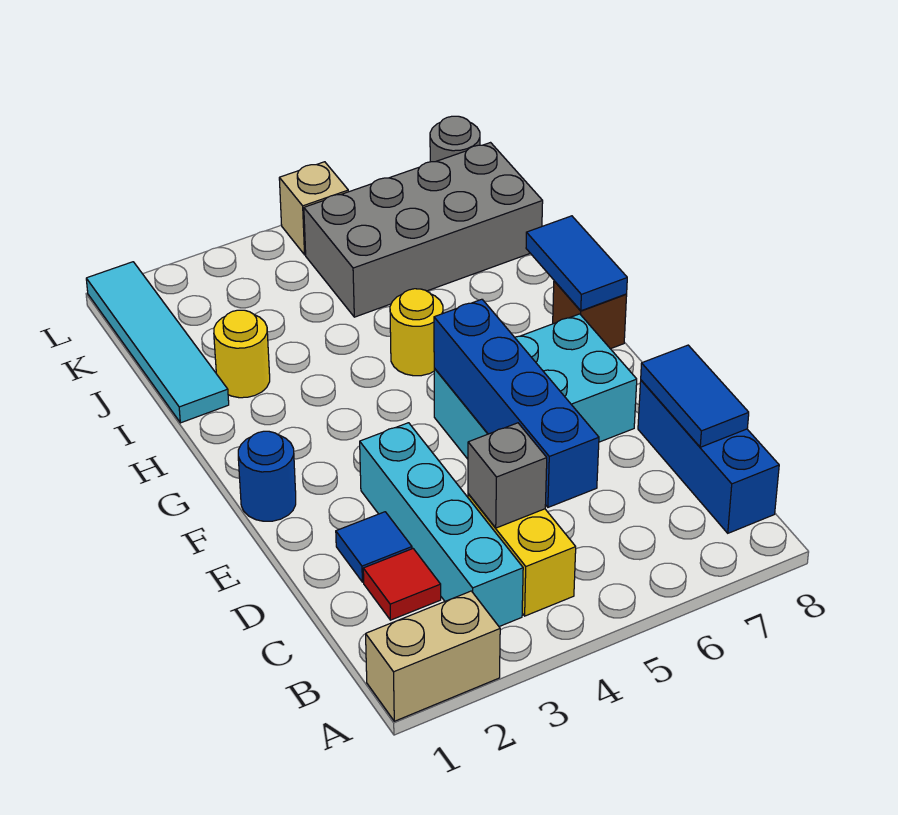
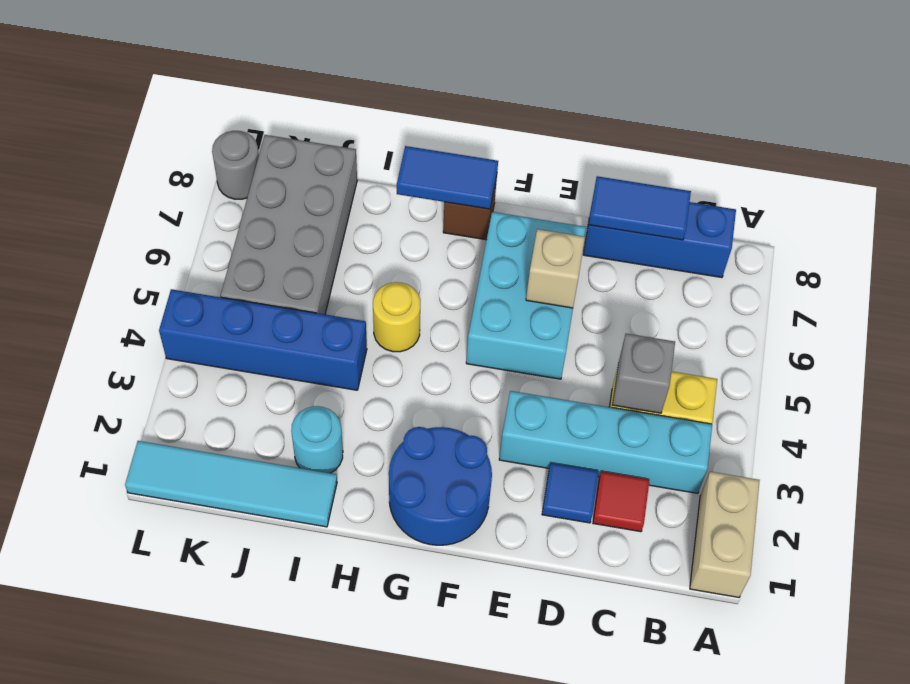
blue 1x4 brick [434,299,599,507] -> blue 1x4 brick moved to [159,289,367,390]
blue 1x1 round brick [238,431,296,521] -> blue 2x2 round brick [389,427,492,545]
yellow 1x1 round brick [214,310,270,398] -> cyan 1x1 round brick [291,406,343,473]
tan 1x1 brick [279,162,348,255] -> tan 1x1 brick moved to [526,229,585,308]

